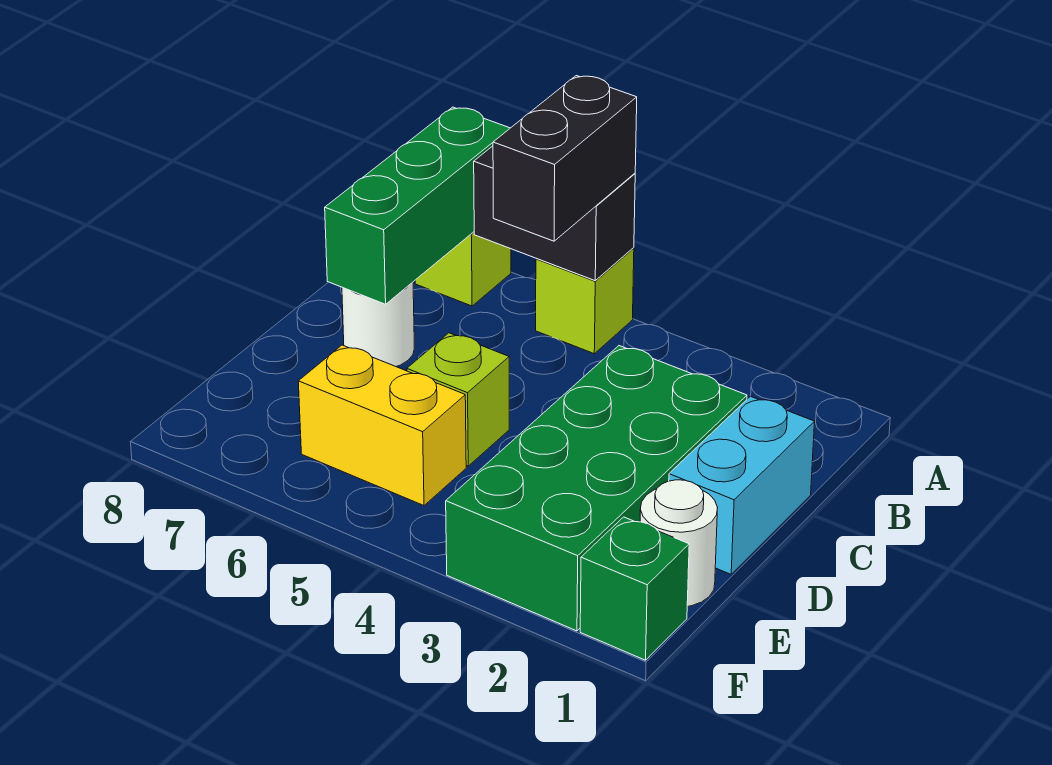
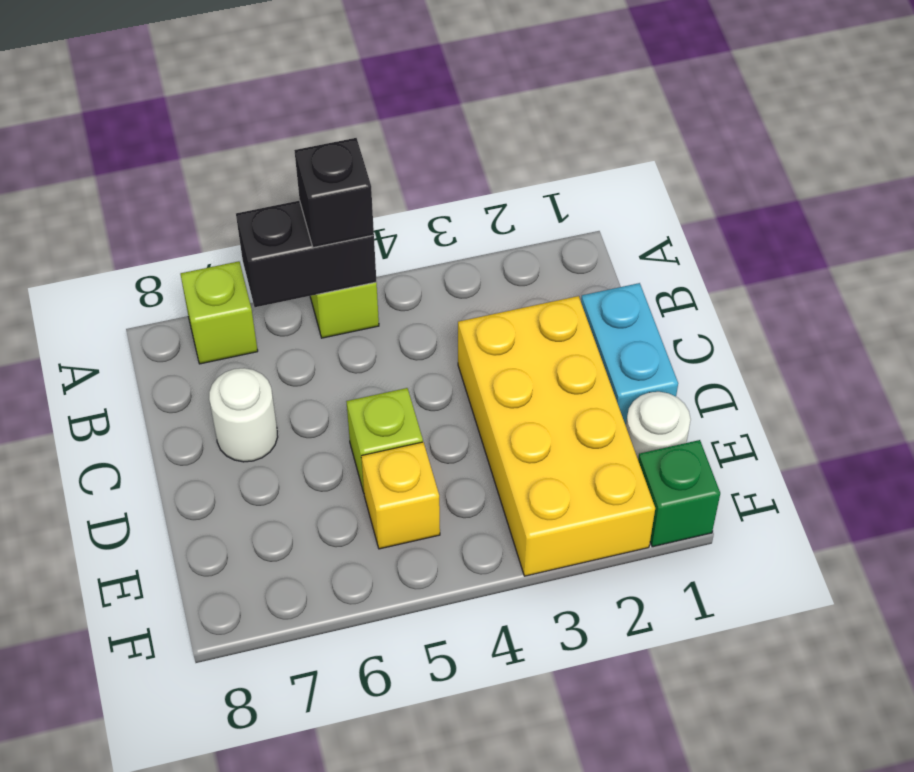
black 1x2 brick [493,76,637,241] -> black 1x1 brick [294,138,374,248]
green 1x3 brick [325,107,510,304] -> none
green 2x4 brick [446,346,747,631] -> yellow 2x4 brick [458,296,655,576]
yellow 1x2 brick [298,345,466,506] -> yellow 1x1 brick [361,442,440,549]

